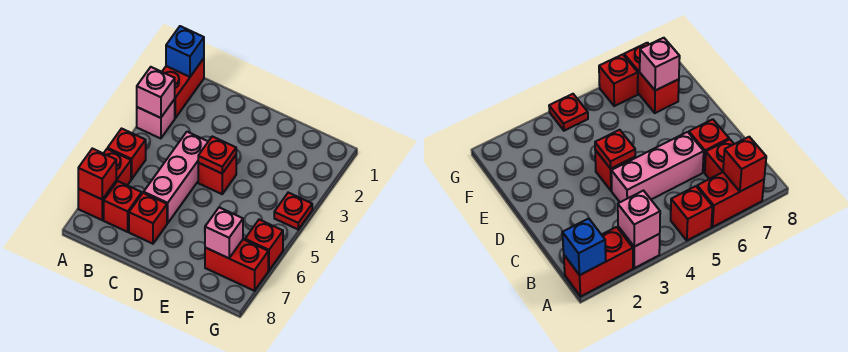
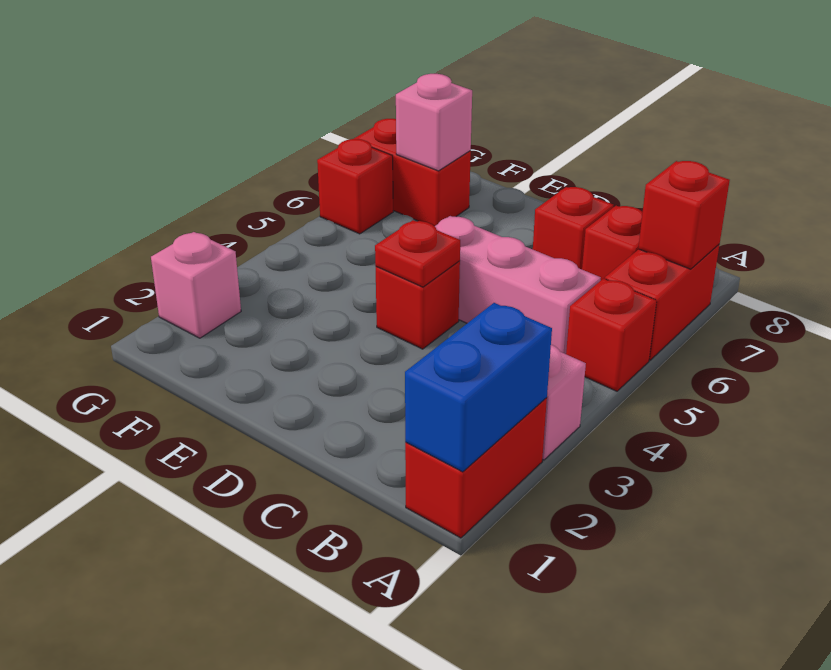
blue 1x1 brick [166,26,204,77] -> blue 1x2 brick [405,303,552,472]
pink 1x1 brick [137,67,175,118] -> pink 1x1 brick moved to [151,232,241,338]
pink 1x3 brick [144,132,208,223] -> pink 1x3 brick turned to [435,216,601,354]
red 1x1 plate [274,193,312,229] -> none

